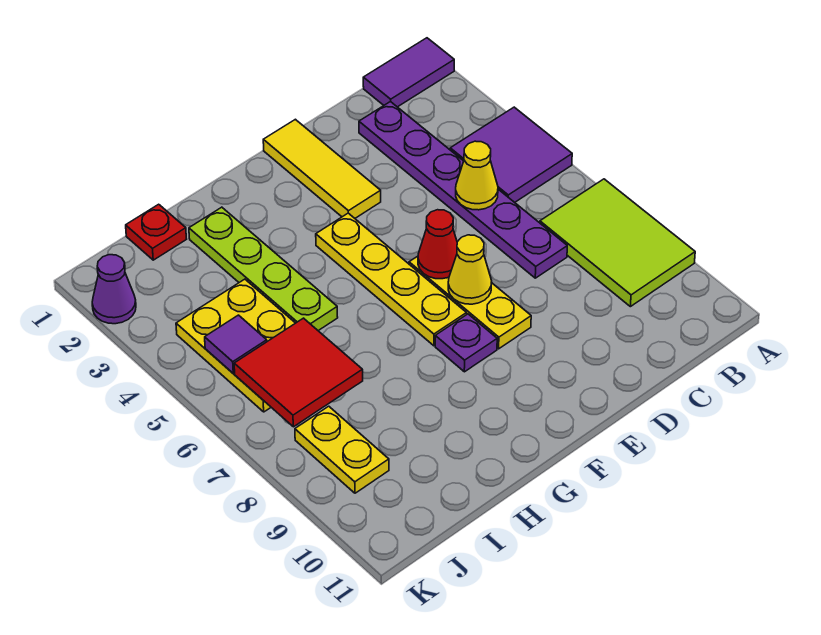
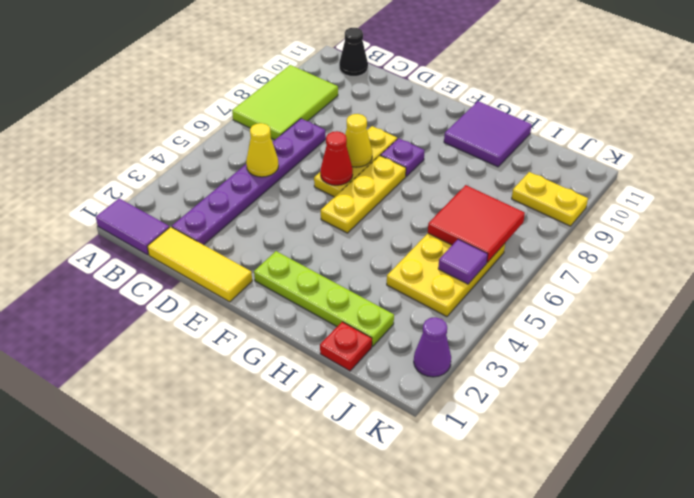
purple 2x2 tile [450,107,572,202] -> purple 2x2 tile moved to [444,101,532,167]
none -> black 1x1 cone [339,28,368,77]
yellow 1x3 tile [263,119,381,218] -> yellow 1x3 tile turned to [147,227,252,302]
yellow 1x4 plate [316,213,467,346] -> yellow 1x3 plate [321,156,406,233]
lime 1x4 plate [189,207,338,331] -> lime 1x4 plate turned to [254,251,394,346]
yellow 1x2 plate [295,406,389,493] -> yellow 1x2 plate turned to [512,172,588,226]

